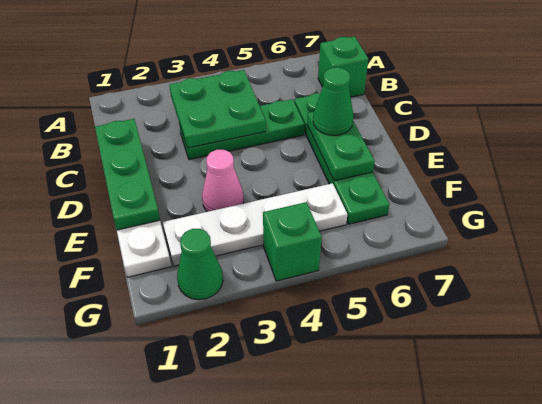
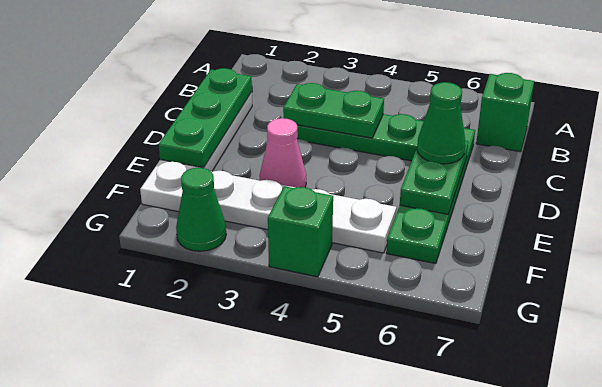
green 2x2 plate [169,70,266,148] -> green 1x2 plate [283,83,384,138]

